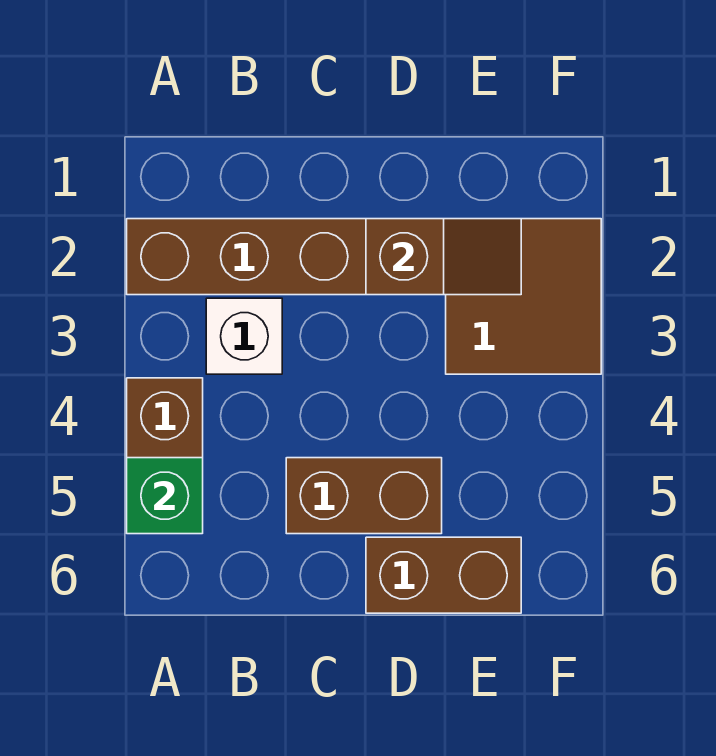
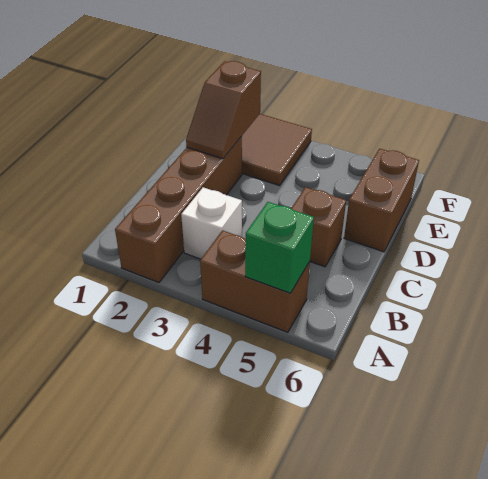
brown 1x2 brick [286,458,442,534] -> brown 1x1 brick [291,187,346,267]
brown 1x2 slope [366,219,521,295] -> brown 1x2 slope turned to [186,61,261,159]

